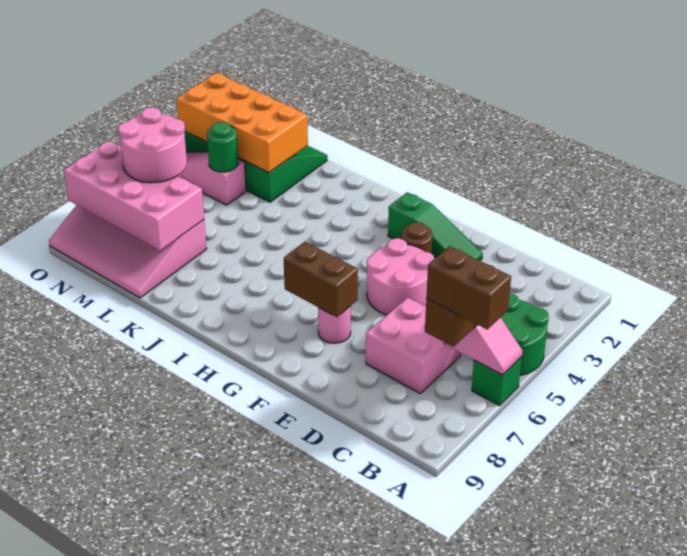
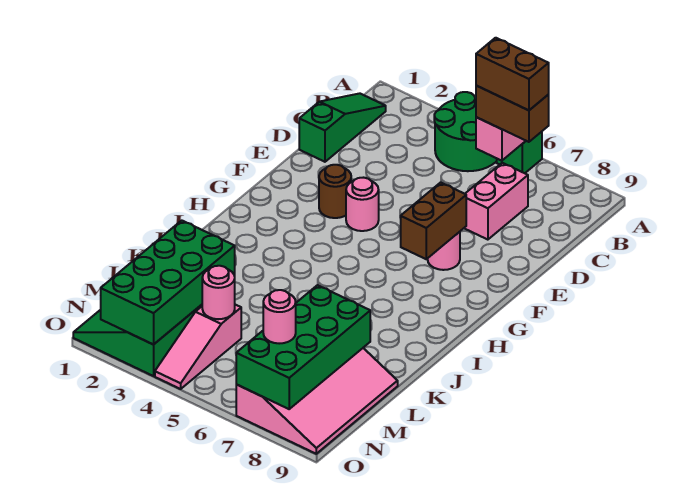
brown 1x2 brick [426,246,511,329] -> brown 1x2 brick turned to [476,38,549,110]
pink 2x2 brick [366,298,461,393] -> pink 1x2 brick [464,163,528,240]
green 1x3 slope [388,192,483,261] -> green 1x3 slope moved to [299,93,386,162]
pink 2x2 round brick [367,238,434,315] -> pink 1x1 round brick [346,178,379,231]
orange 2x4 brick [176,73,308,173] -> green 2x4 brick [101,220,235,345]
pink 2x4 brick [64,141,204,251] -> green 2x4 brick [236,285,370,409]
green 1x1 round brick [207,122,238,172] -> pink 1x1 round brick [202,266,235,319]
pink 2x2 round brick [118,107,187,183] -> pink 1x1 round brick [263,290,296,344]

